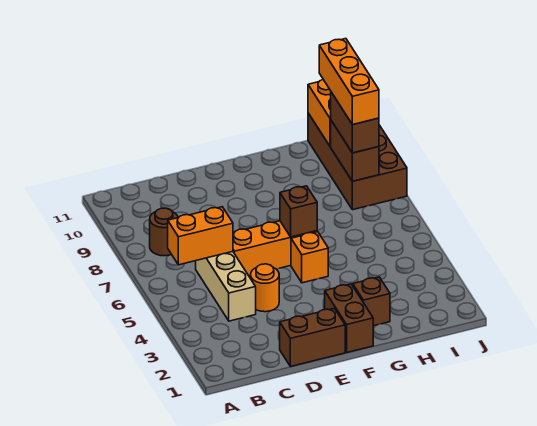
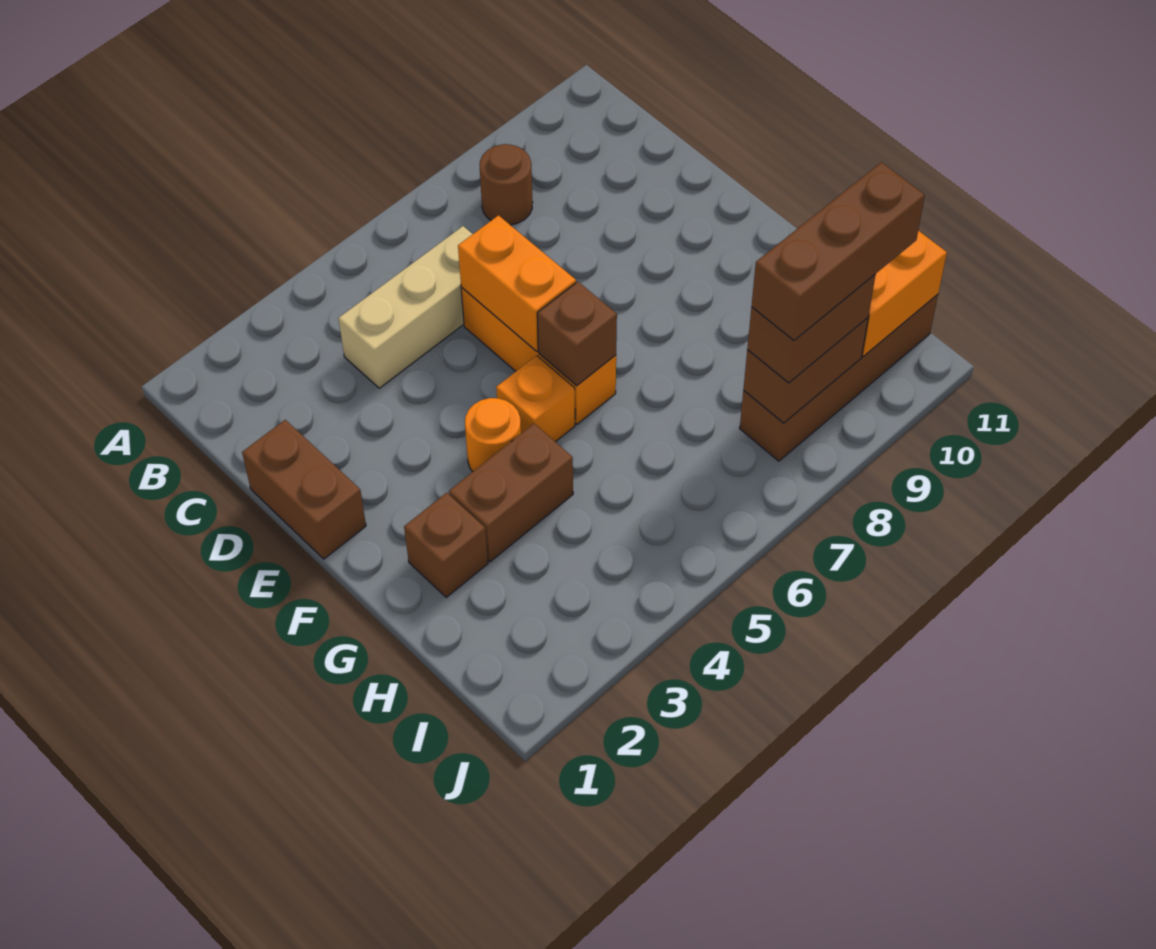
orange 1x2 brick [168,207,233,265] -> orange 1x2 brick moved to [458,215,576,352]
orange 1x1 round brick [251,264,279,312] -> orange 1x1 round brick moved to [465,398,521,472]
brown 1x2 brick [325,284,373,352] -> brown 1x2 brick moved to [449,424,573,562]
brown 2x4 brick [308,113,407,210] -> brown 1x4 brick [740,295,938,461]
orange 1x3 brick [319,39,379,125] -> brown 1x3 brick [751,162,925,340]

